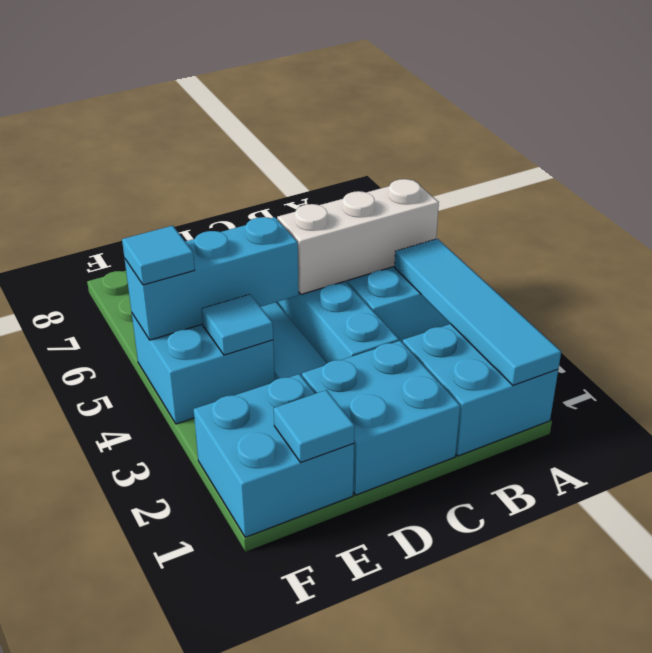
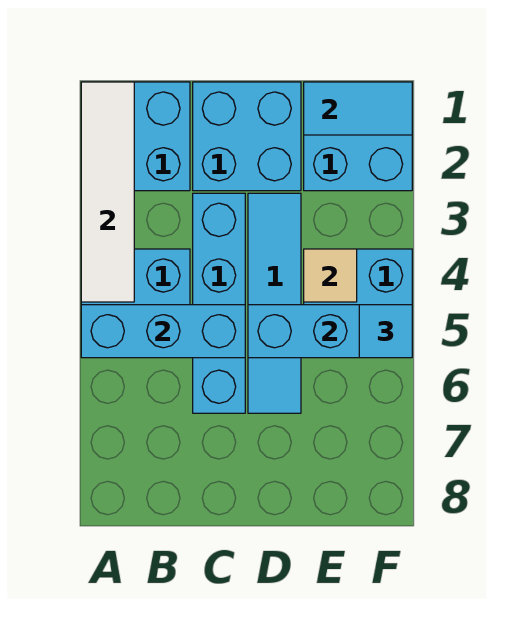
cyan 1x4 tile [395,239,561,385] -> white 1x4 tile [81,82,134,302]
white 1x3 brick [277,179,439,294] -> cyan 1x3 brick [81,305,245,358]
cyan 1x1 tile [274,390,355,462] -> cyan 1x2 tile [304,82,412,135]
cyan 1x1 tile [202,294,273,355] -> tan 1x1 tile [304,249,357,302]

